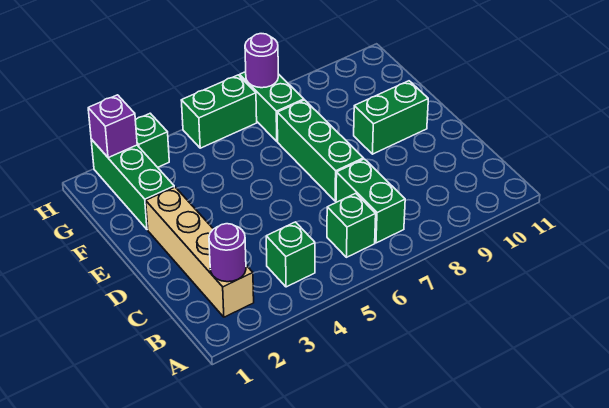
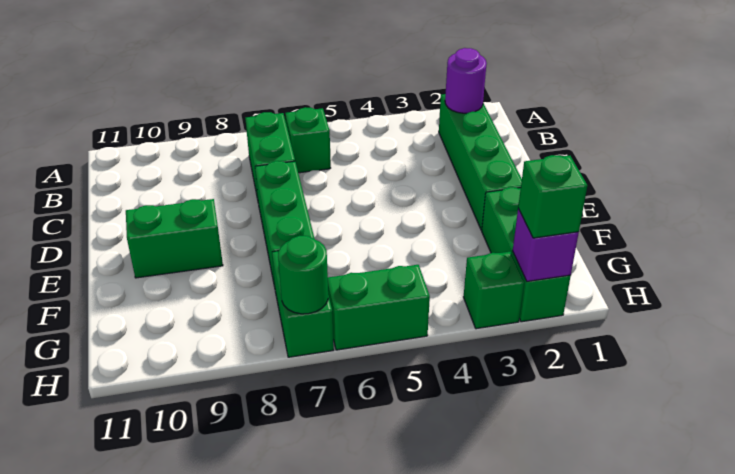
tan 1x4 brick [146,187,254,317] -> green 1x4 brick [439,94,522,230]
green 1x1 brick [266,222,315,287] -> green 1x1 brick moved to [518,155,587,238]
purple 1x1 round brick [245,34,278,88] -> green 1x1 round brick [278,236,328,314]

